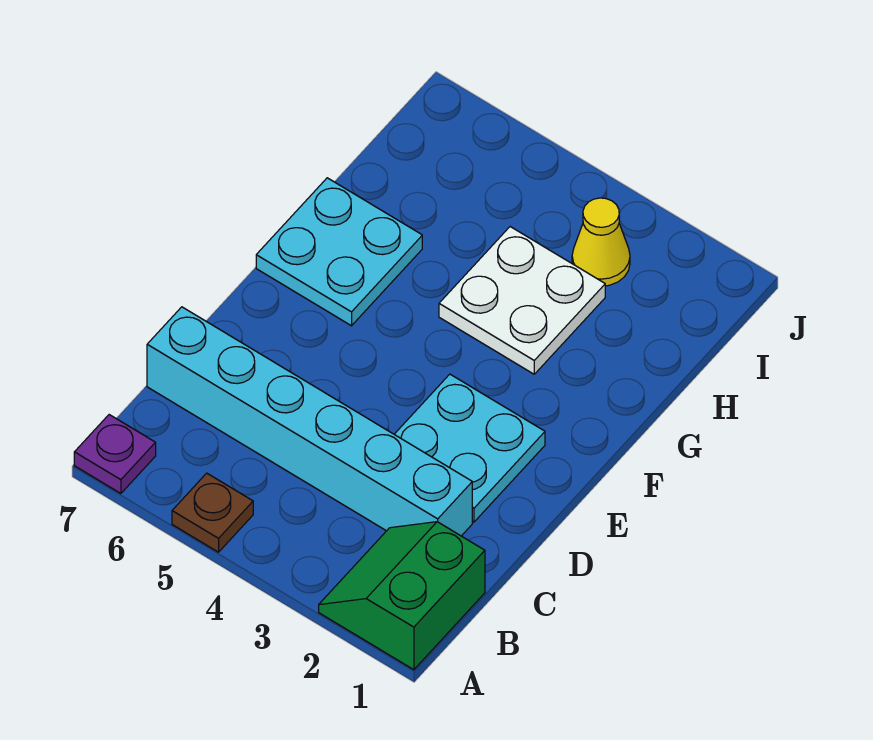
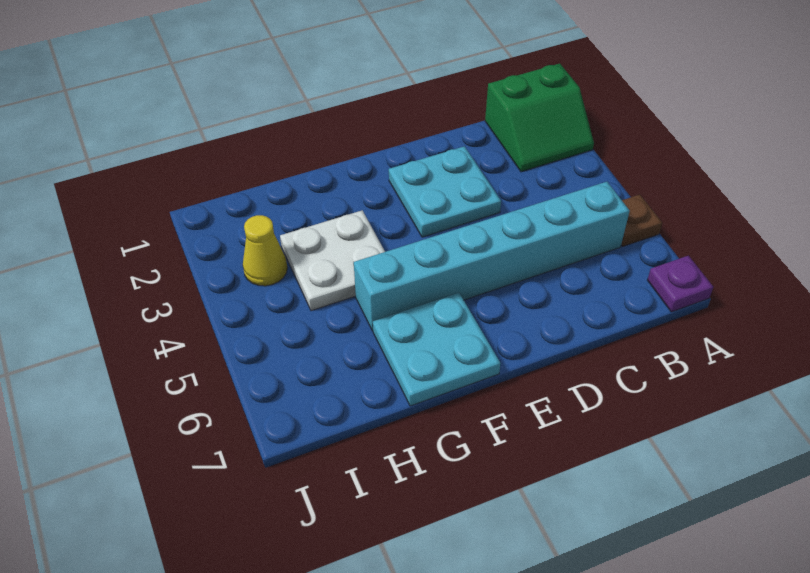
cyan 1x6 brick [147,307,472,536] -> cyan 1x6 brick turned to [354,182,630,331]

